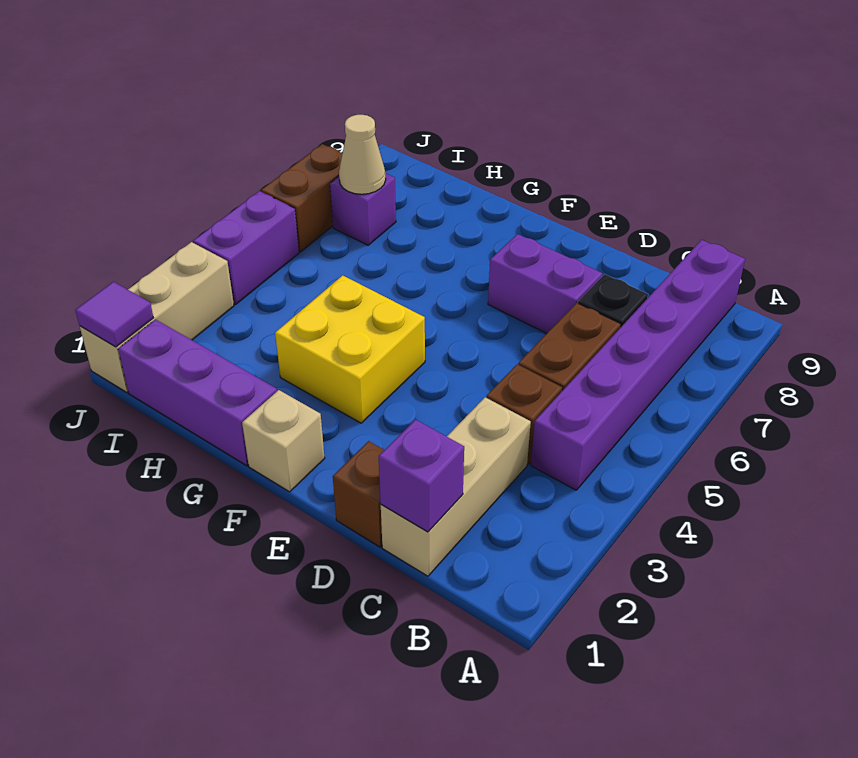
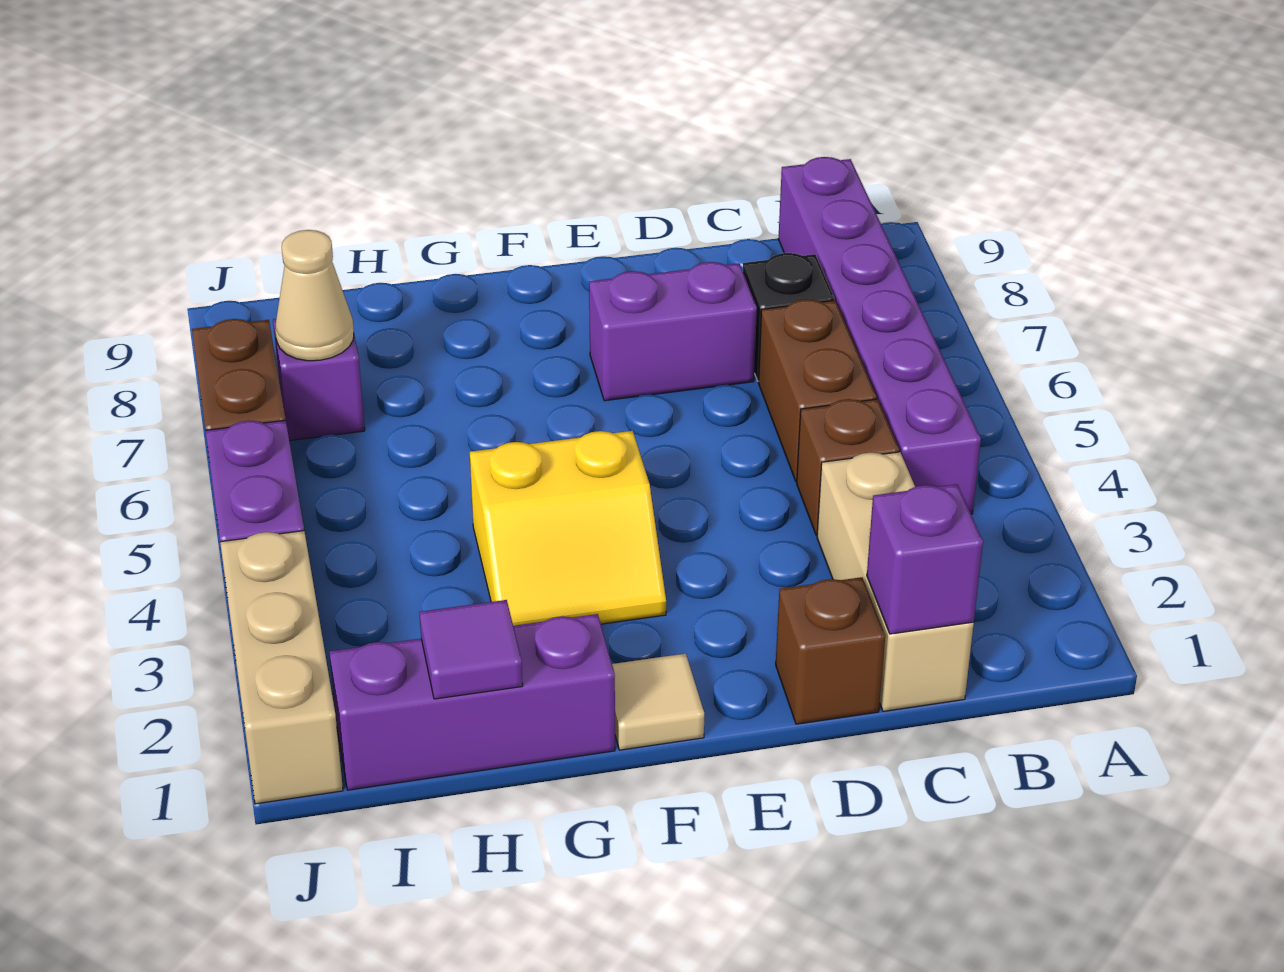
tan 1x1 brick [242,390,325,492] -> tan 1x1 tile [612,654,704,750]
yellow 2x2 brick [275,275,425,423] -> yellow 2x2 slope [470,431,666,626]
purple 1x1 tile [75,282,153,347] -> purple 1x1 tile moved to [420,600,523,699]

